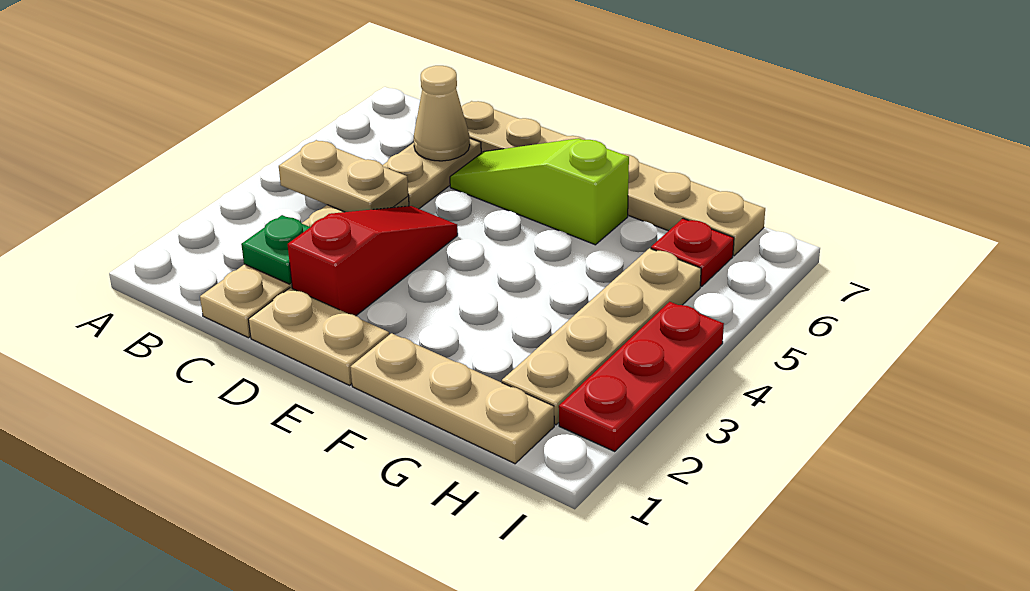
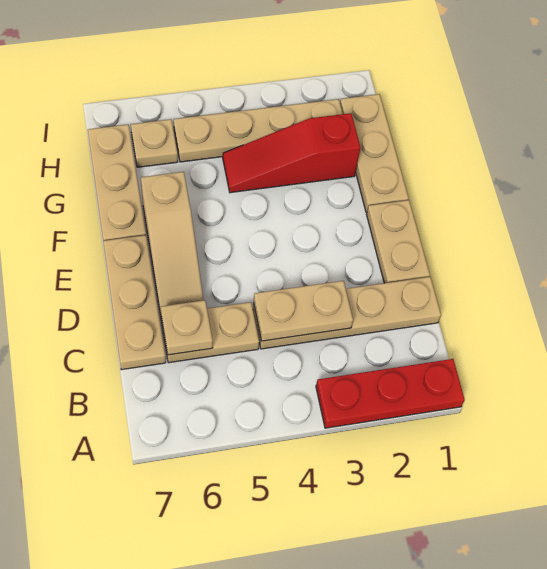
tan 1x2 plate [279,140,408,212] -> tan 1x2 plate turned to [254,281,353,341]
green 1x1 plate [241,215,310,284] -> none
tan 1x1 cone [414,66,470,161] -> tan 1x1 plate [161,300,213,355]
red 1x3 slope [288,206,458,316] -> red 1x3 slope moved to [223,113,360,193]
lime 1x3 slope [450,138,629,245] -> tan 1x3 slope [141,172,204,321]
red 1x1 plate [651,219,734,287] -> tan 1x1 plate [131,119,178,167]
red 1x3 plate [559,302,724,451] -> red 1x3 plate moved to [316,359,465,428]

